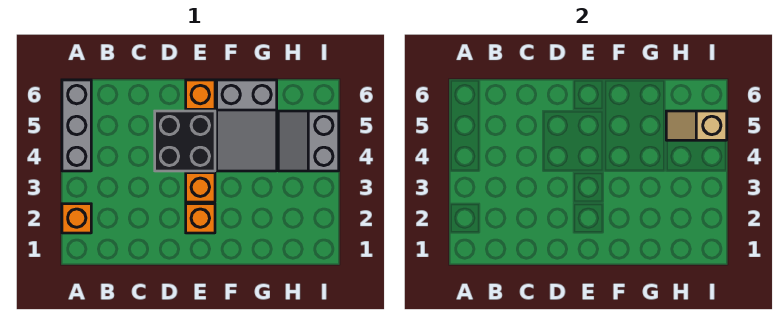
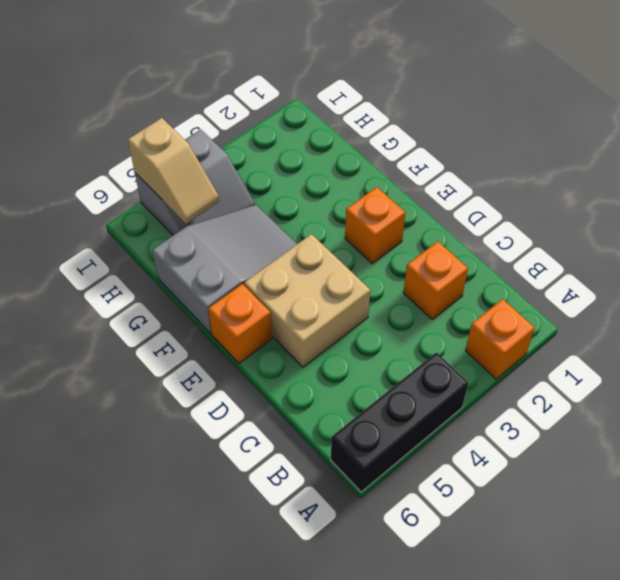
grey 1x3 brick [62,80,91,171] -> black 1x3 brick [331,352,468,492]
black 2x2 brick [155,111,215,171] -> tan 2x2 brick [244,234,370,367]
orange 1x1 brick [186,173,215,202] -> orange 1x1 brick moved to [403,241,468,320]

